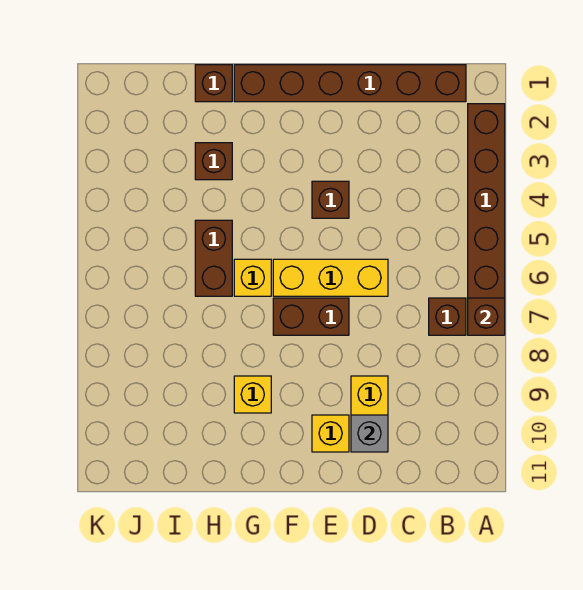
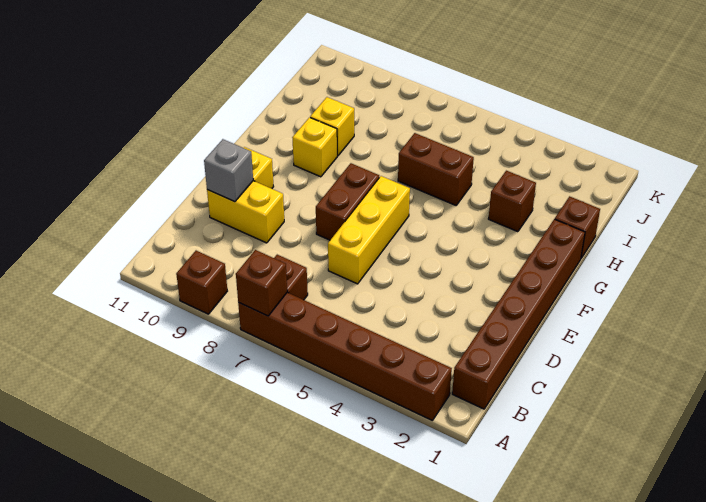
brown 1x1 brick [312,181,349,218] -> brown 1x1 brick moved to [176,251,227,314]
yellow 1x1 brick [234,259,271,296] -> yellow 1x1 brick moved to [310,97,354,156]

